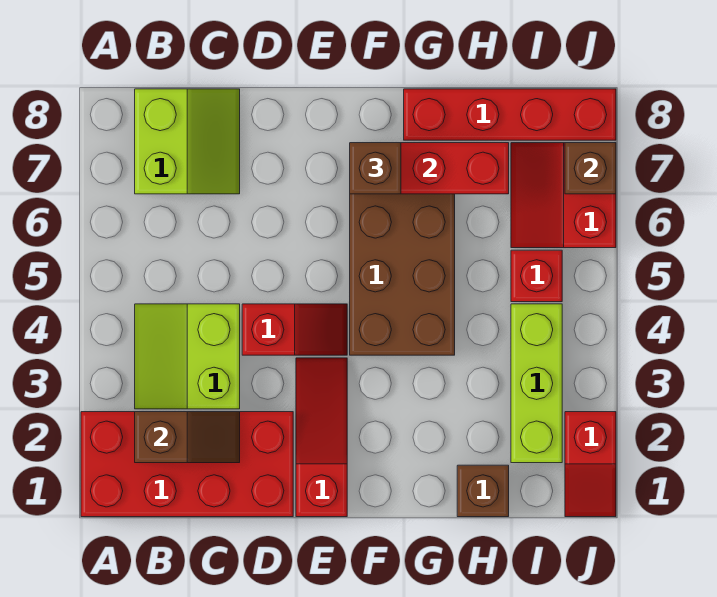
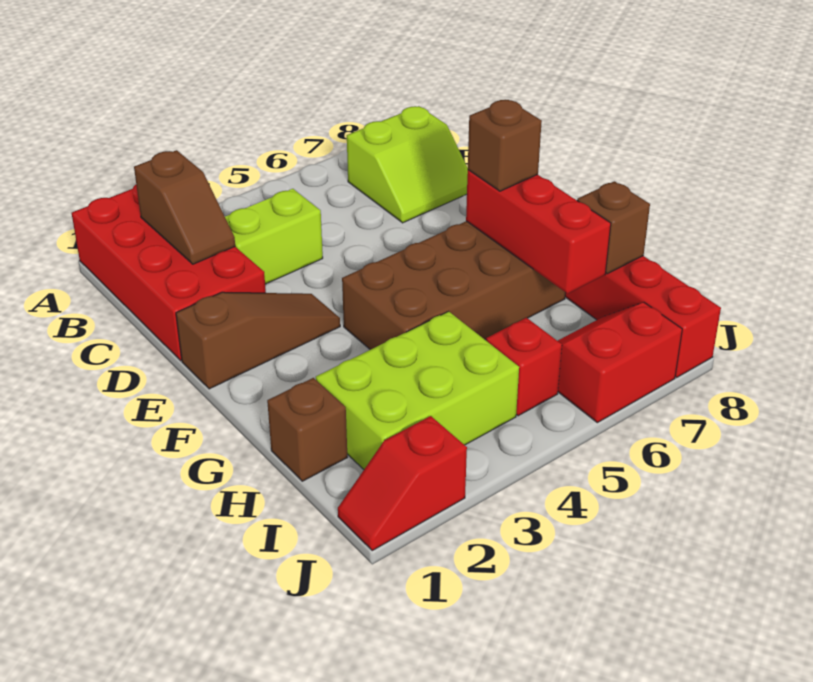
red 1x2 slope [242,304,347,355] -> none
red 1x3 slope [296,358,347,517] -> brown 1x3 slope [176,292,340,389]
lime 1x3 brick [511,304,562,463] -> lime 2x3 brick [316,311,519,469]
brown 1x1 brick [565,143,616,194] -> brown 1x1 brick moved to [577,181,650,274]

